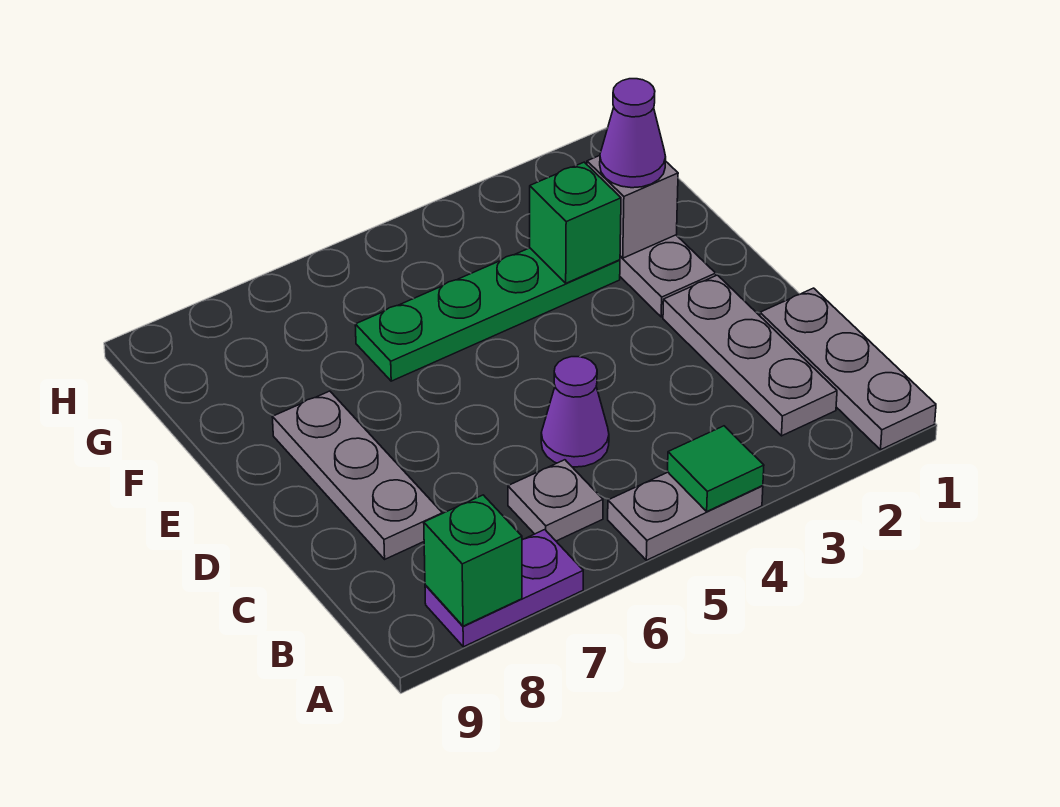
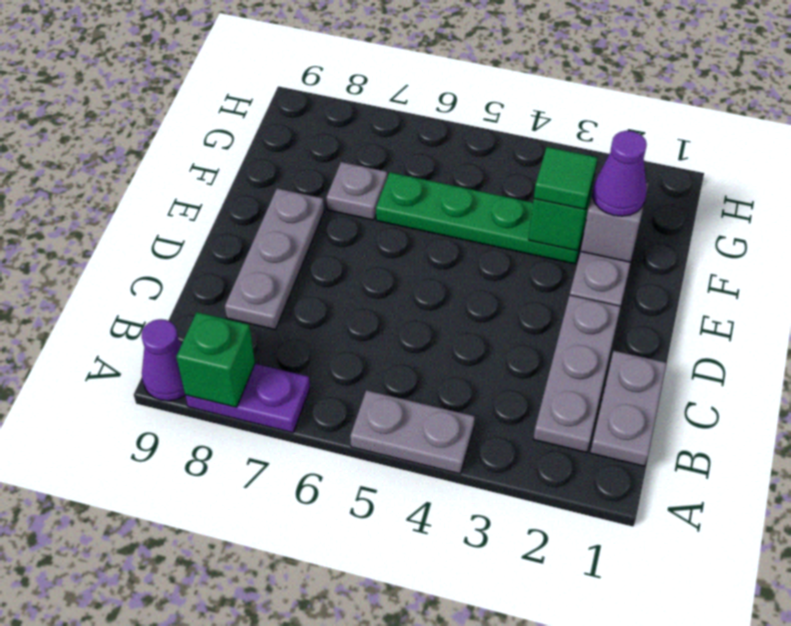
grey 1x3 plate [760,288,936,450] -> grey 1x2 plate [590,351,666,466]
green 1x1 tile [667,426,764,511] -> green 1x1 tile moved to [534,147,598,209]
grey 1x1 plate [508,460,603,541] -> grey 1x1 plate moved to [326,162,387,220]
purple 1x1 cone [541,357,609,467] -> purple 1x1 cone moved to [142,319,185,401]

